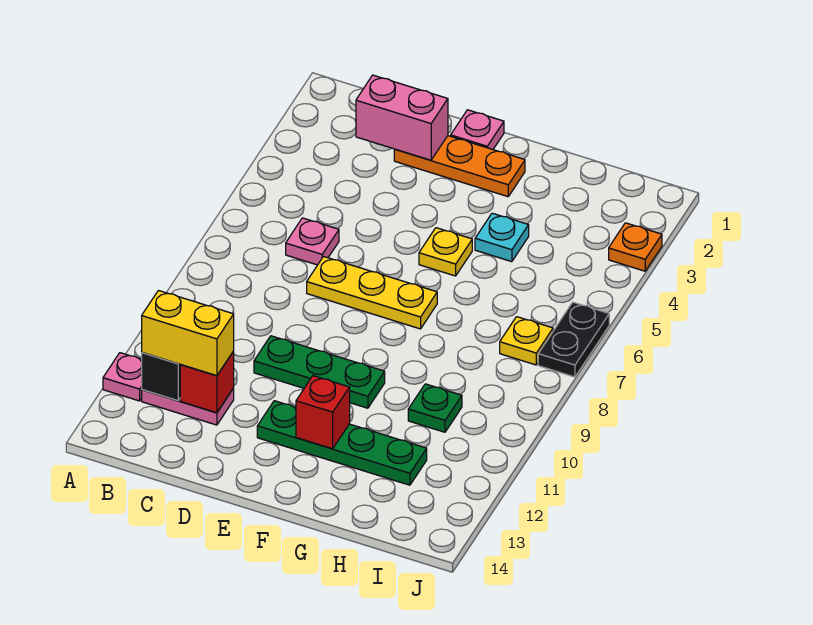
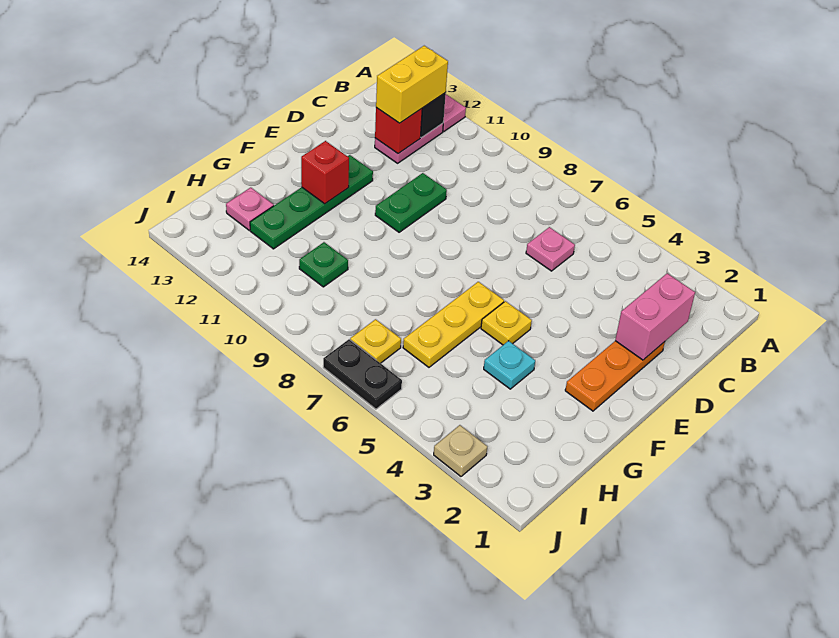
yellow 1x3 plate [307,257,437,329] -> yellow 1x3 plate moved to [403,282,504,367]
green 1x3 plate [254,336,385,408] -> green 1x2 plate [375,173,447,232]
pink 1x1 plate [451,110,504,149] -> pink 1x1 plate moved to [226,188,274,230]
orange 1x1 plate [609,223,662,271] -> tan 1x1 plate [434,425,487,476]

